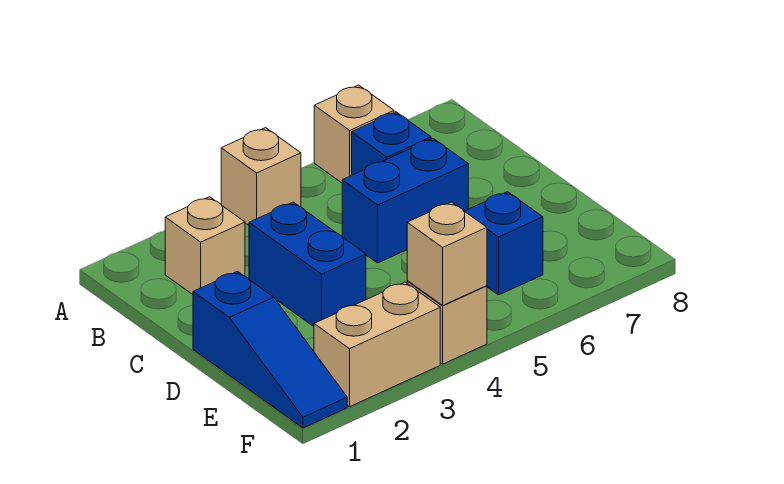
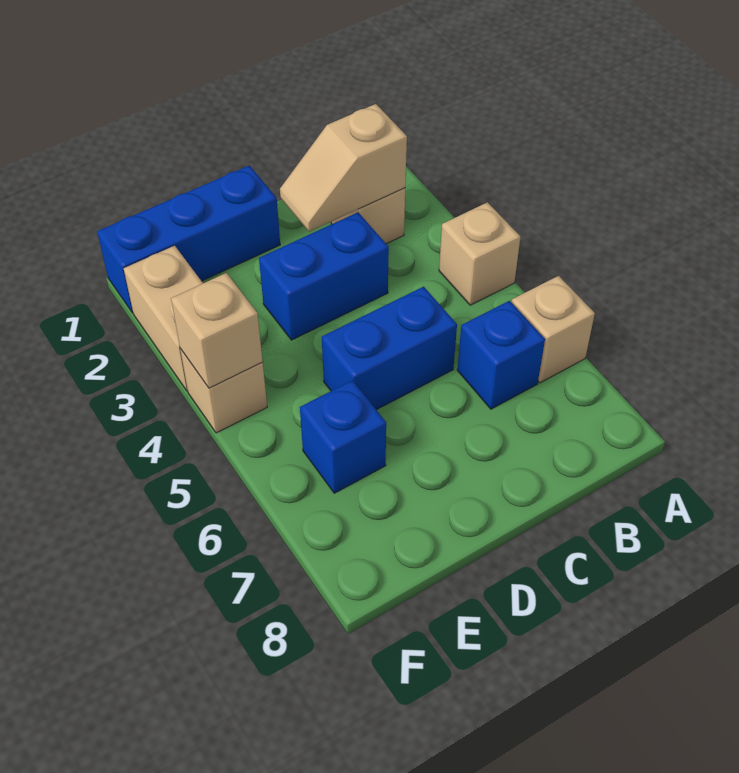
none -> tan 1x2 slope [280,104,407,232]
blue 1x2 brick [342,139,468,263] -> blue 1x2 brick turned to [322,287,457,410]
blue 1x3 slope [193,271,347,428] -> blue 1x3 brick [97,165,280,313]

